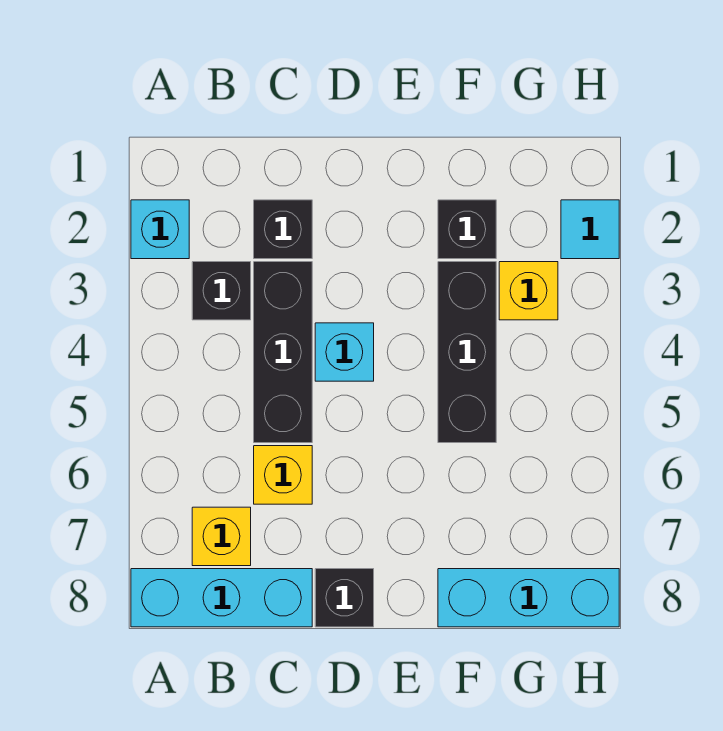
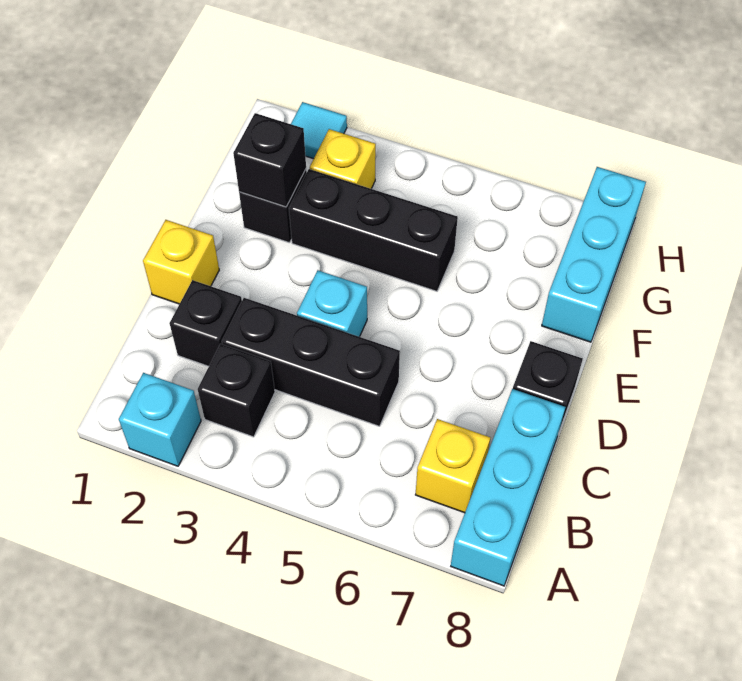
yellow 1x1 brick [254,446,312,504] -> yellow 1x1 brick moved to [143,220,219,304]
none -> black 1x1 brick [233,113,306,207]

